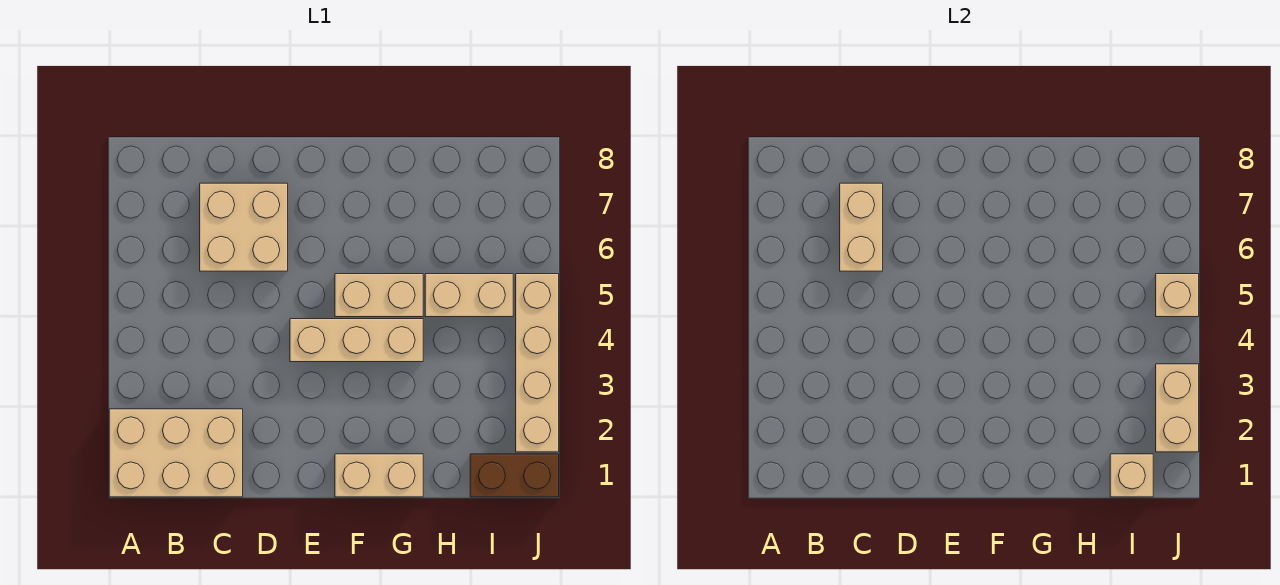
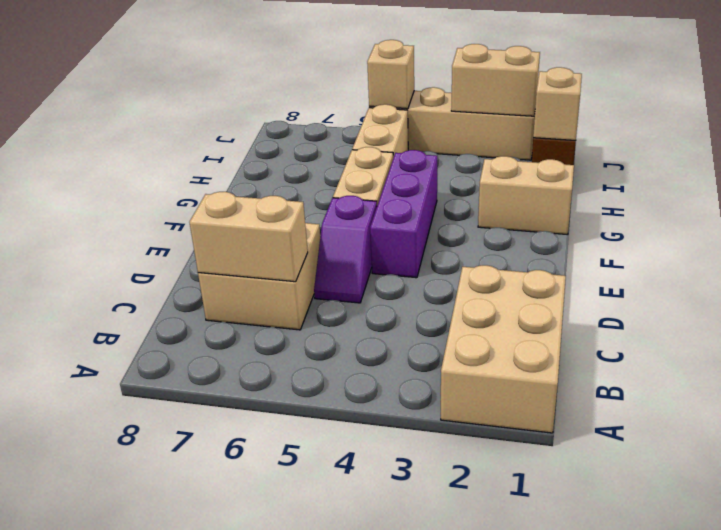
none -> purple 1x2 slope [314,196,377,303]
tan 1x3 brick [290,319,423,362] -> purple 1x3 brick [370,150,437,278]
tan 1x2 brick [335,454,423,497] -> tan 1x2 brick turned to [478,156,574,235]

